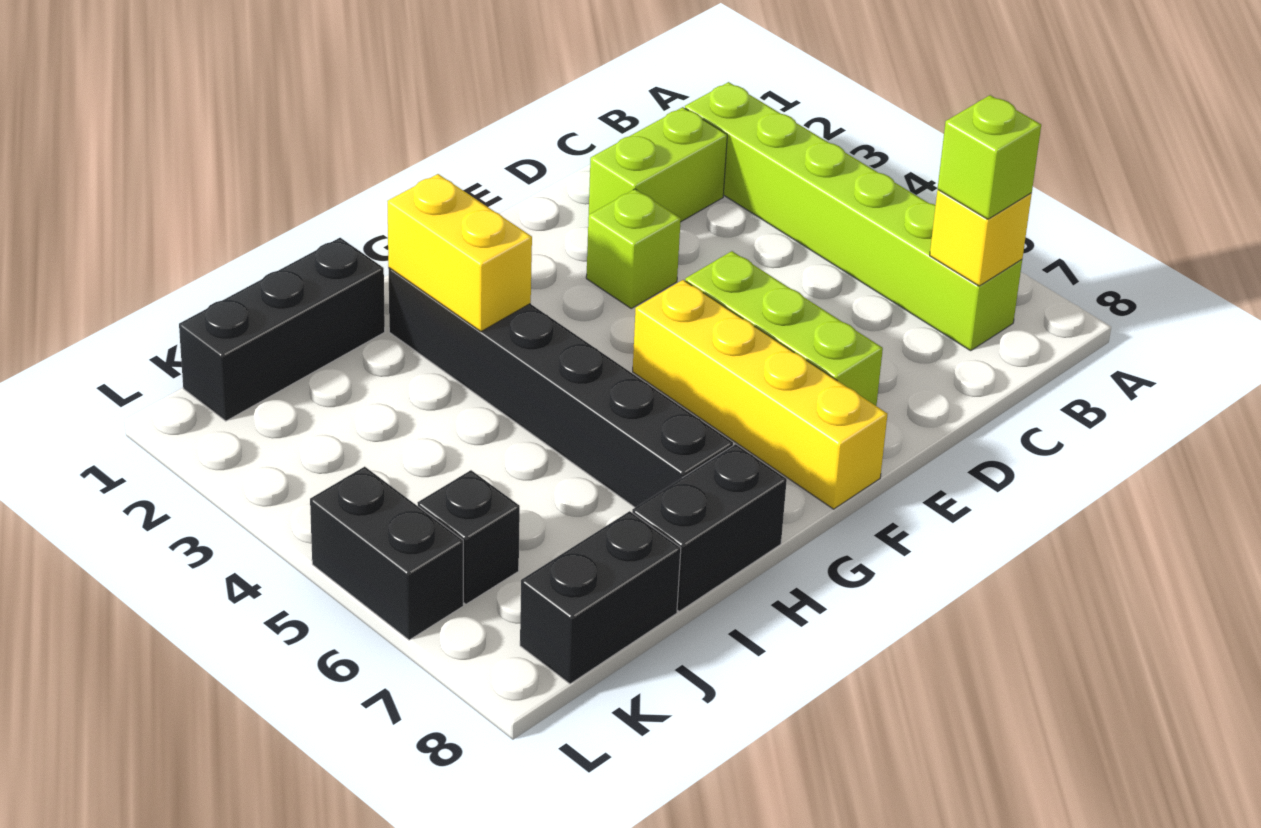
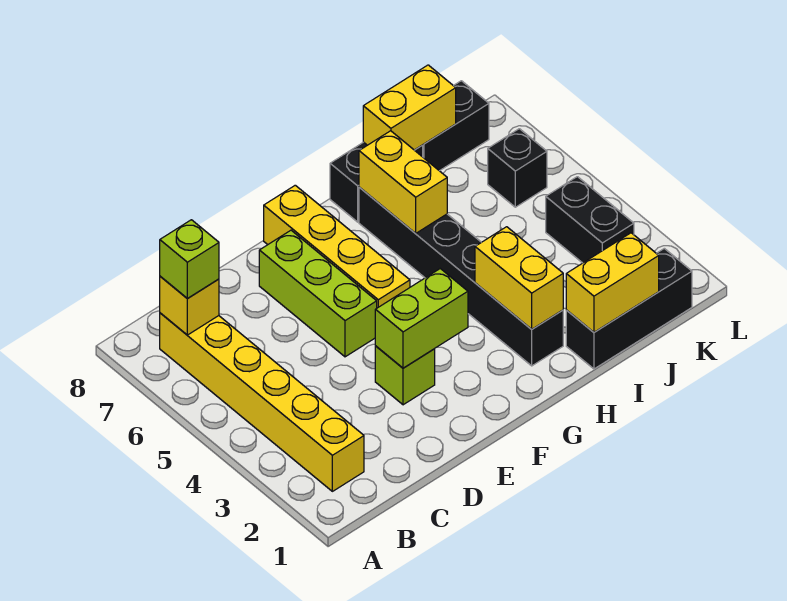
lime 1x6 brick [685,82,1022,351] -> yellow 1x6 brick [160,313,364,491]
lime 1x2 brick [589,107,727,222] -> lime 1x2 brick moved to [375,269,468,368]
none -> yellow 1x2 brick [359,131,447,233]
none -> yellow 1x2 brick [566,233,659,332]
none -> yellow 1x2 brick [363,65,456,150]
black 1x2 brick [310,467,463,640] -> black 1x2 brick moved to [546,177,634,263]

